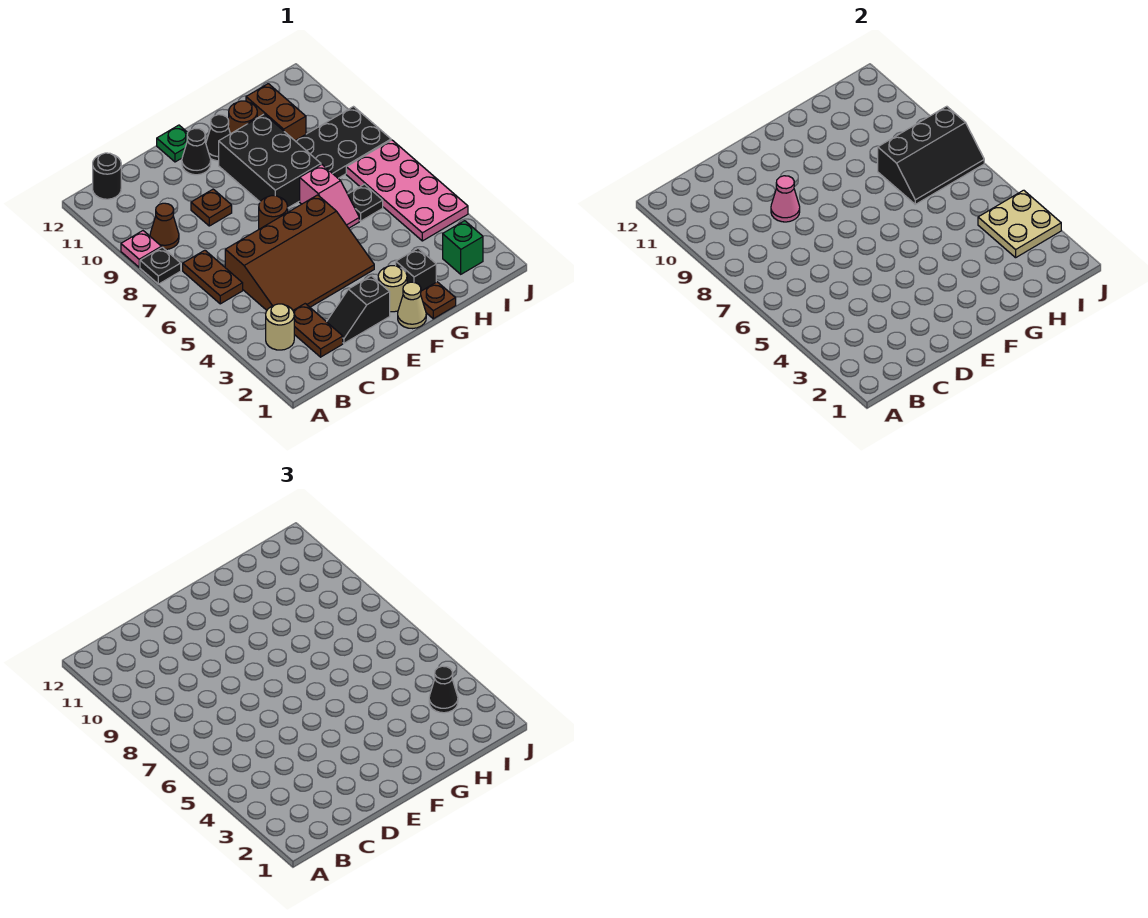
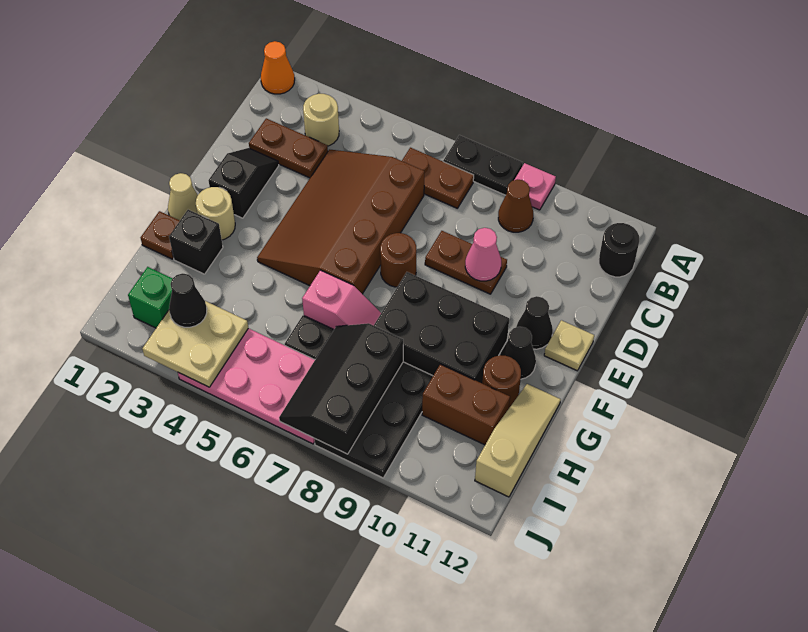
none -> orange 1x1 cone [261,41,295,94]
black 1x1 plate [140,247,181,284] -> black 1x2 plate [443,135,523,195]
brown 1x1 plate [191,189,232,226] -> brown 1x2 plate [425,231,507,294]
green 1x1 plate [157,125,188,162] -> tan 1x1 plate [544,320,594,371]
pink 1x2 slope [300,165,359,228] -> pink 1x2 slope turned to [302,270,381,329]
none -> tan 1x3 slope [475,384,561,497]

